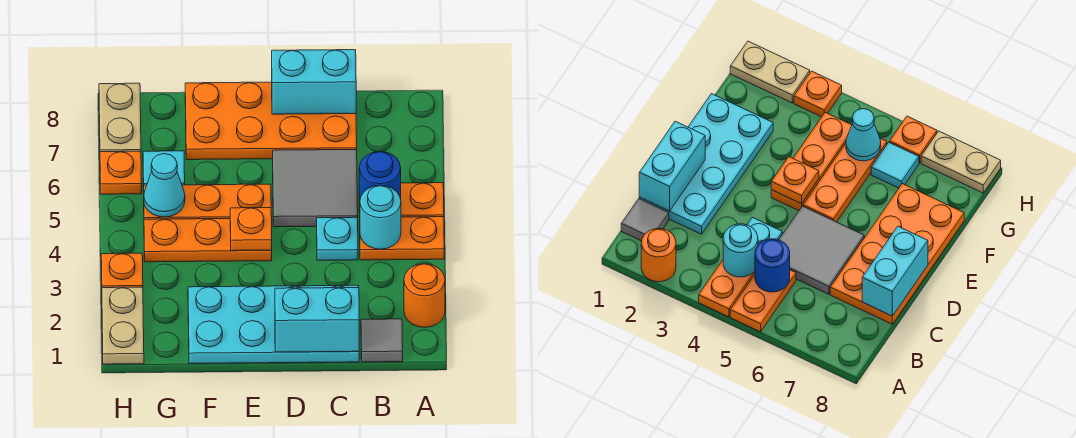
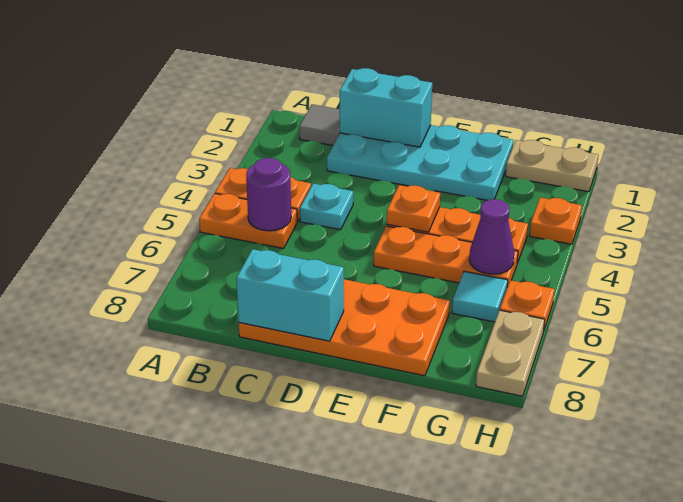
orange 1x1 round brick [404,264,445,327] -> none
cyan 1x1 round brick [360,185,401,249] -> none
blue 1x1 round brick [359,151,401,200] -> purple 1x1 round brick [246,158,291,231]
grey 2x2 tile [273,149,358,227] -> none
cyan 1x1 cone [144,154,185,217] -> purple 1x1 cone [469,199,514,274]
tan 1x2 plate [102,287,144,364] -> tan 1x2 plate turned to [506,140,598,192]

